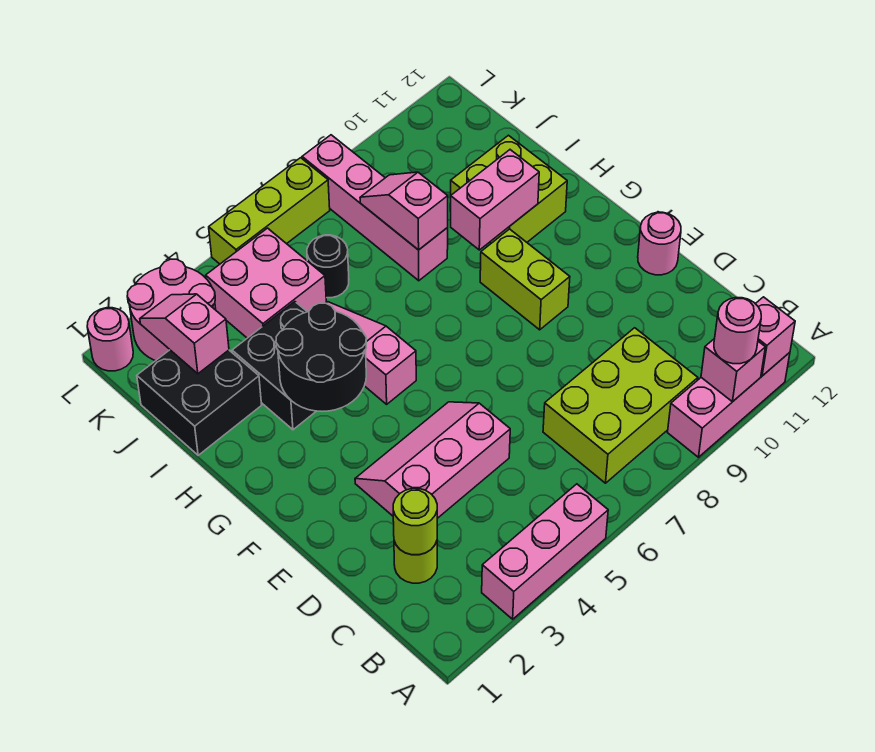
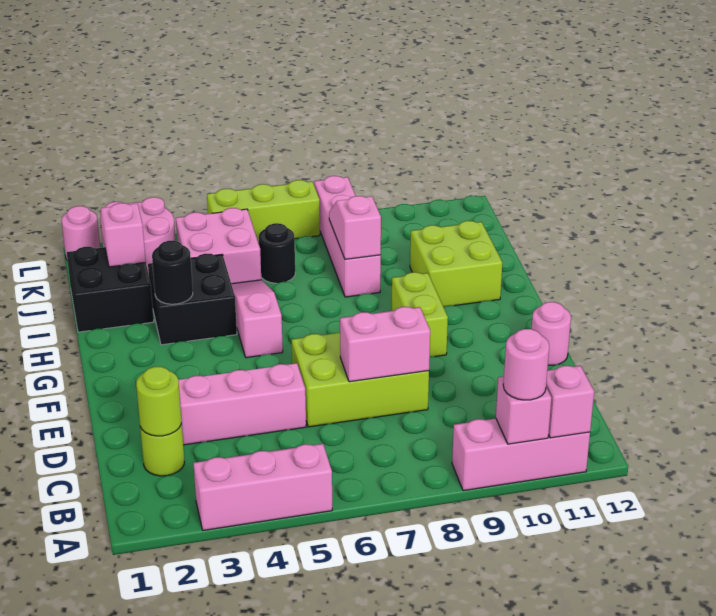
lime 2x3 brick [543,328,698,483] -> lime 2x3 brick moved to [292,333,429,427]
black 2x2 round brick [276,303,366,411] -> black 1x1 round brick [152,241,193,304]
pink 1x2 brick [451,150,539,250] -> pink 1x2 brick moved to [340,307,430,382]

